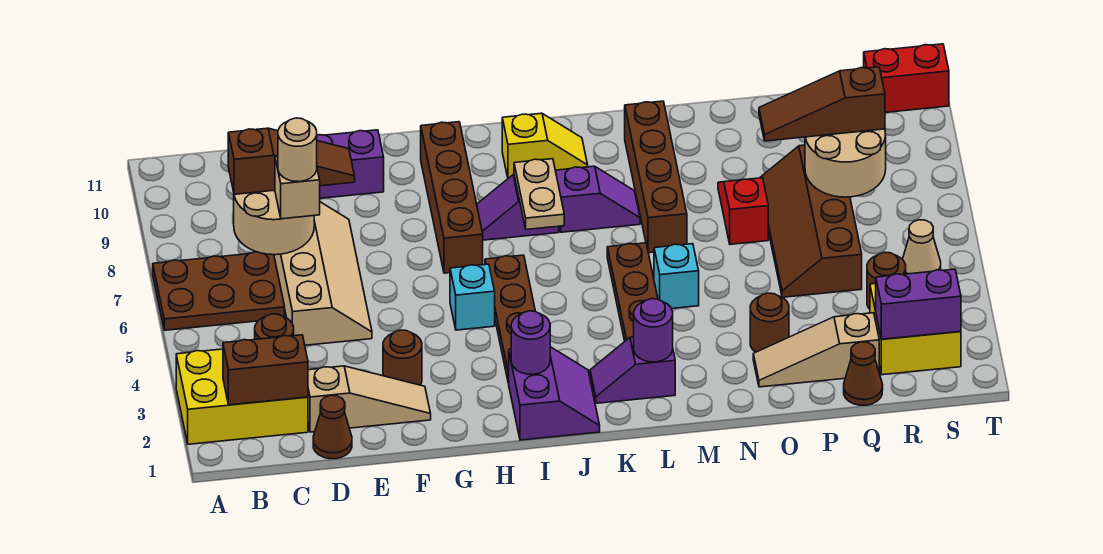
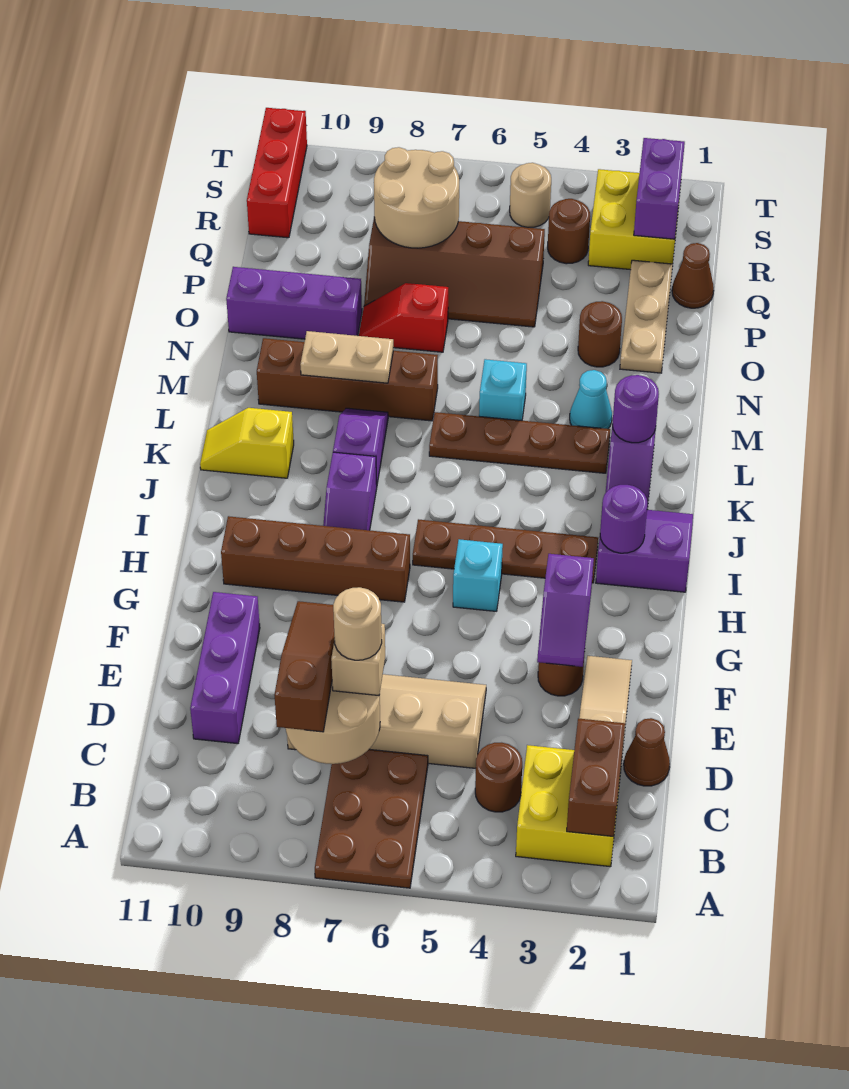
yellow 2x3 brick [176,349,308,444] -> yellow 2x2 brick [516,745,621,867]
none -> purple 1x2 slope [537,554,594,667]
tan 1x2 plate [514,159,564,230] -> tan 1x2 plate moved to [300,331,393,383]
yellow 1x2 slope [502,113,588,178] -> yellow 1x2 slope turned to [200,408,294,478]
none -> cyan 1x1 cone [570,370,612,429]
tan 1x3 slope [753,313,879,387] -> tan 1x3 plate [620,260,673,373]
none -> purple 1x3 brick [226,267,362,339]
brown 1x3 slope [759,67,885,141] -> none
tan 1x1 cone [902,220,941,274] -> tan 1x1 round brick [510,163,551,228]
red 1x2 brick [864,44,949,112] -> red 1x3 brick [247,108,307,238]

